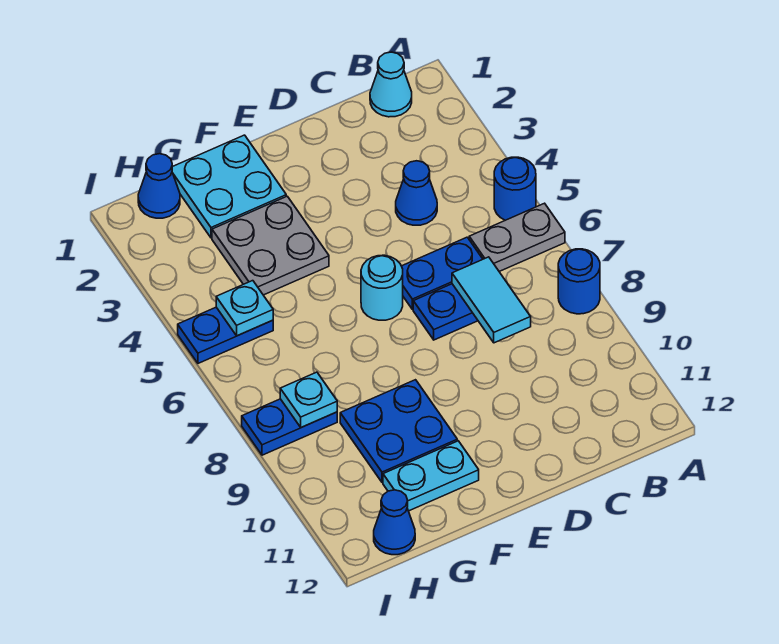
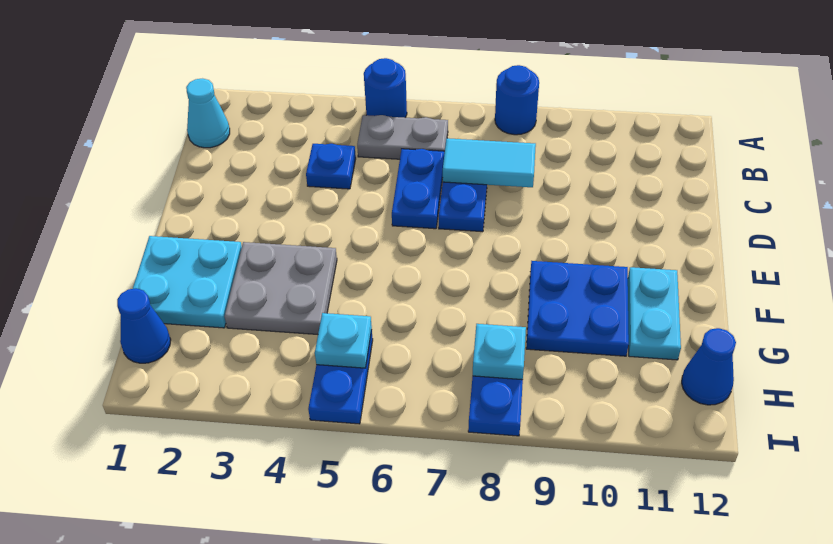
grey 1x2 plate [469,203,565,271] -> grey 1x2 plate turned to [357,115,448,159]
blue 1x1 cone [396,161,437,225] -> blue 1x1 plate [306,144,356,189]
cyan 1x1 round brick [361,255,403,320] -> none

